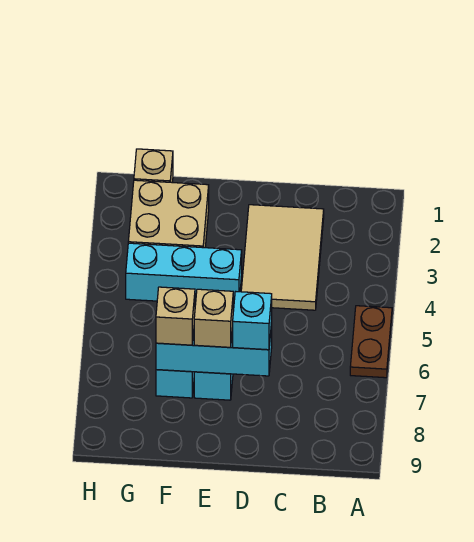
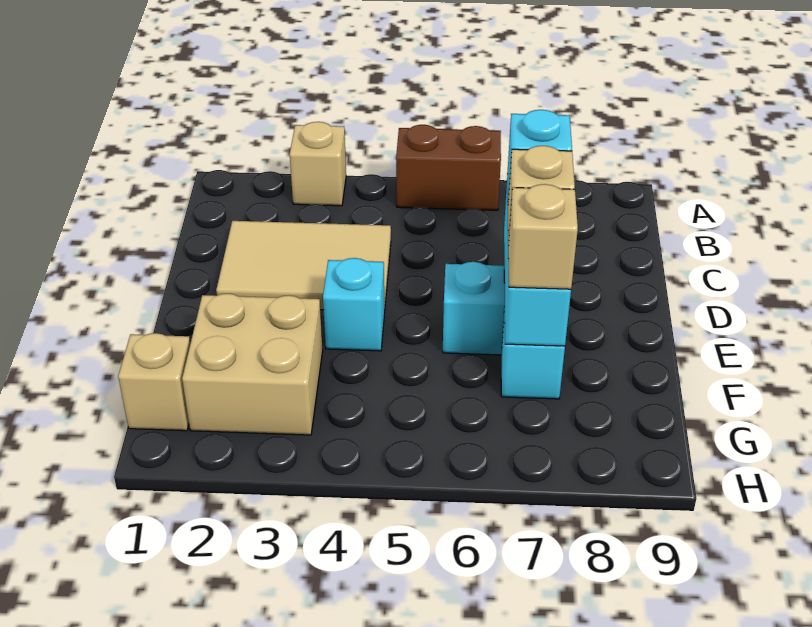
none -> tan 1x1 brick [290,122,346,206]
brown 1x2 plate [350,306,392,378] -> brown 1x2 brick [396,125,501,210]
cyan 1x3 brick [126,243,242,306] -> cyan 1x1 brick [323,258,385,351]

